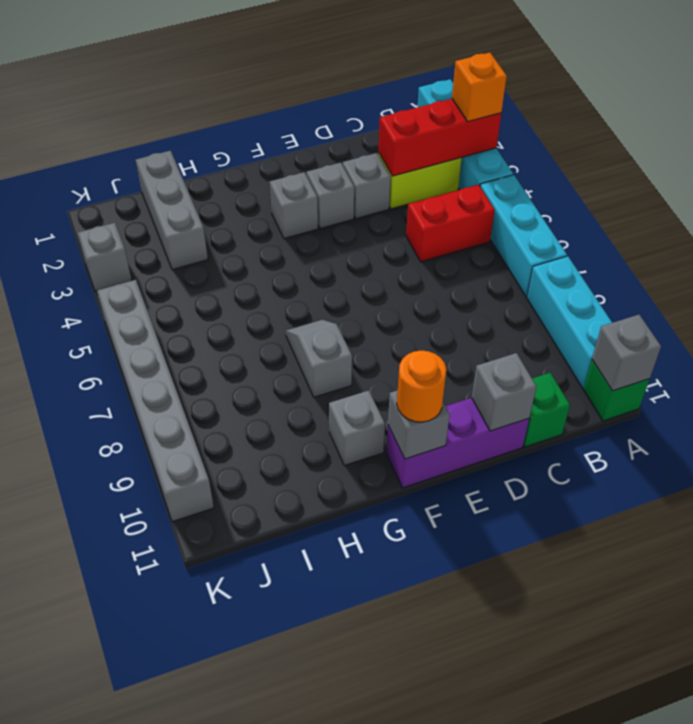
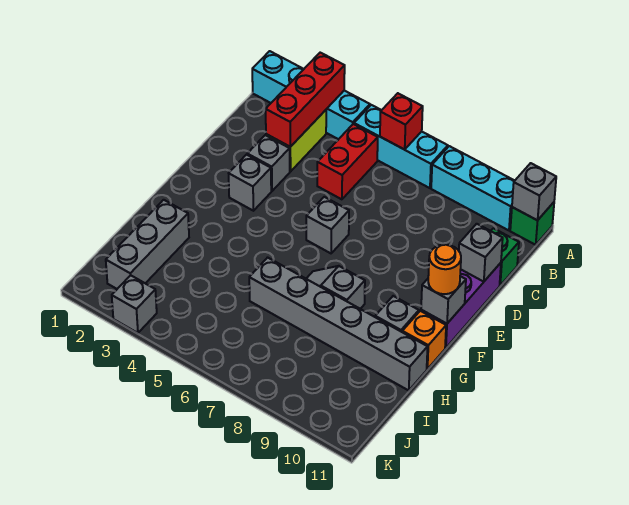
orange 1x1 brick [452,53,507,122] -> orange 1x1 brick moved to [402,311,446,369]
none -> red 1x1 brick [380,93,423,150]
grey 1x1 brick [270,172,318,239] -> grey 1x1 brick moved to [306,197,349,253]
grey 1x3 brick [136,151,208,270] -> grey 1x3 brick turned to [106,200,189,289]
grey 1x6 brick [97,280,214,522] -> grey 1x6 brick moved to [249,258,428,390]

